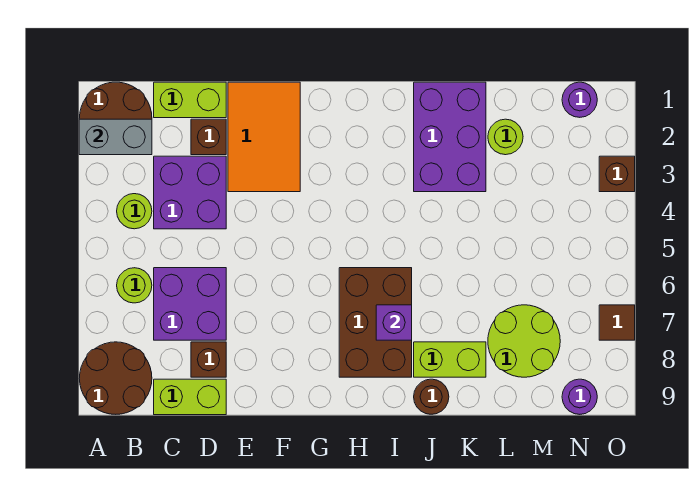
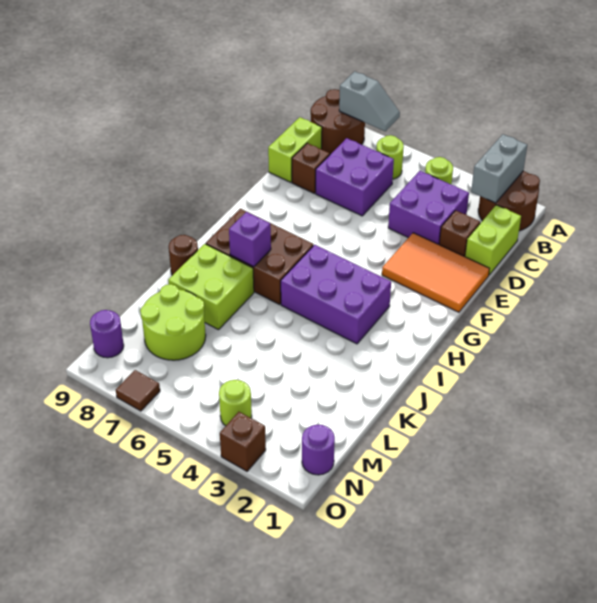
none -> grey 1x2 slope [339,71,400,131]
purple 2x3 brick [414,82,486,192] -> purple 2x3 brick moved to [281,245,391,344]
lime 1x2 brick [414,342,486,377] -> lime 2x2 brick [168,244,254,330]
lime 1x1 round brick [488,119,523,155] -> lime 1x1 round brick moved to [219,380,252,426]

